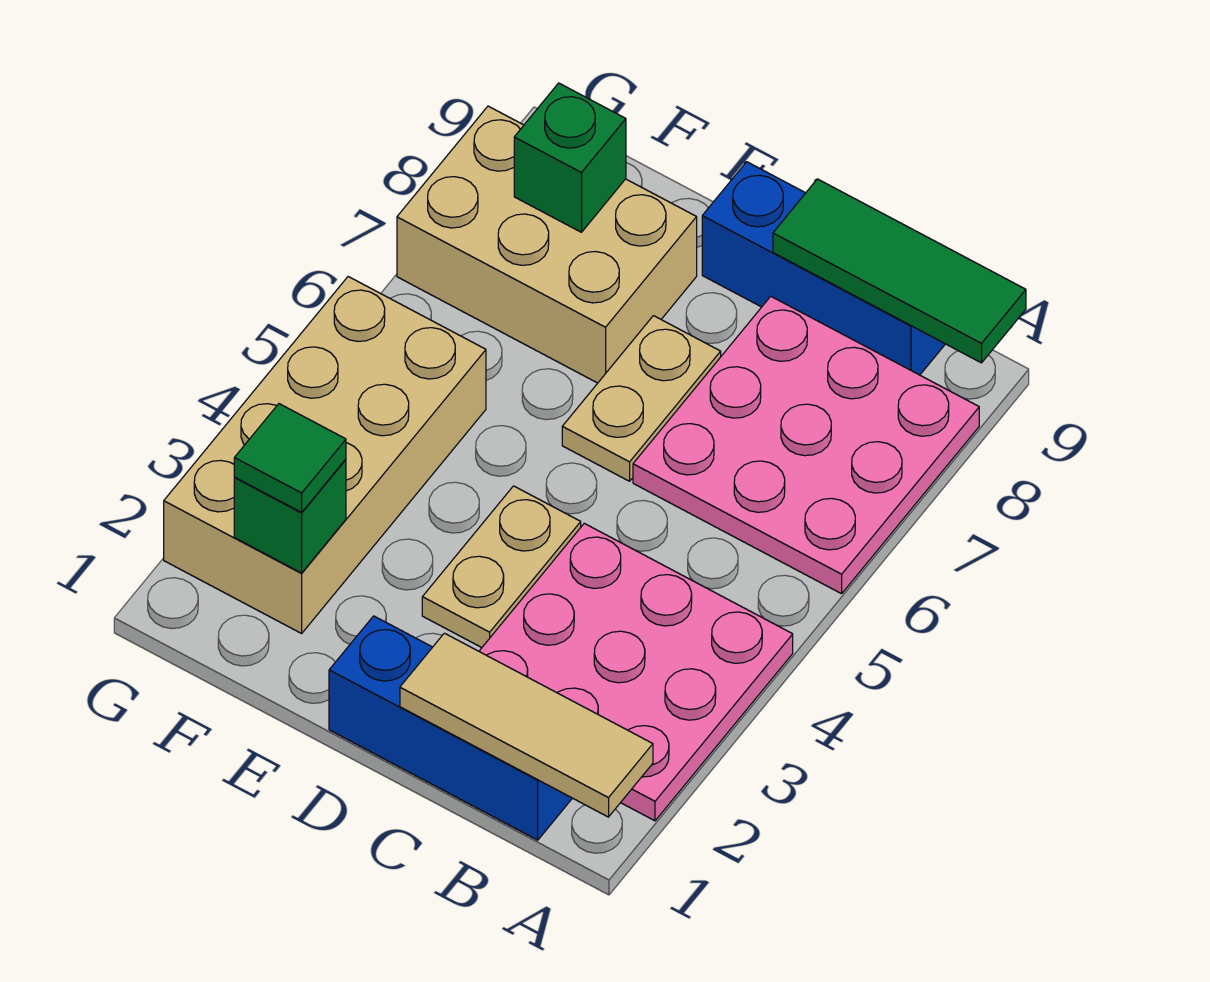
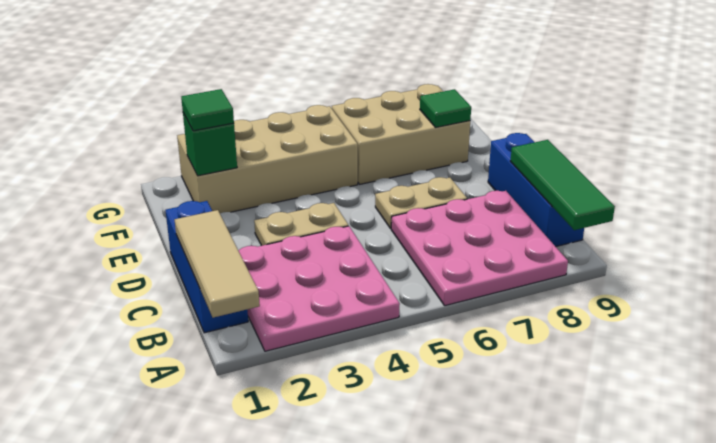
tan 2x3 brick [397,106,697,383] -> tan 2x3 brick turned to [332,84,470,184]
green 1x1 brick [514,83,626,232] -> green 1x1 tile [420,89,471,127]

